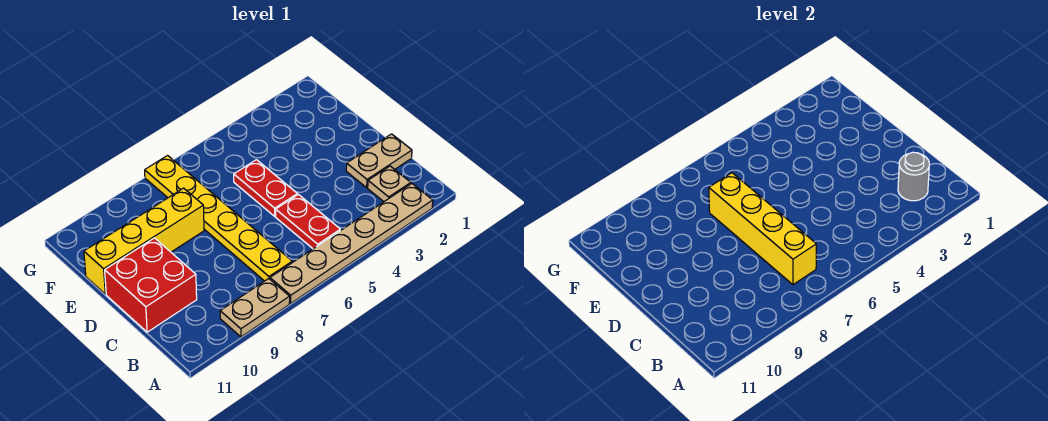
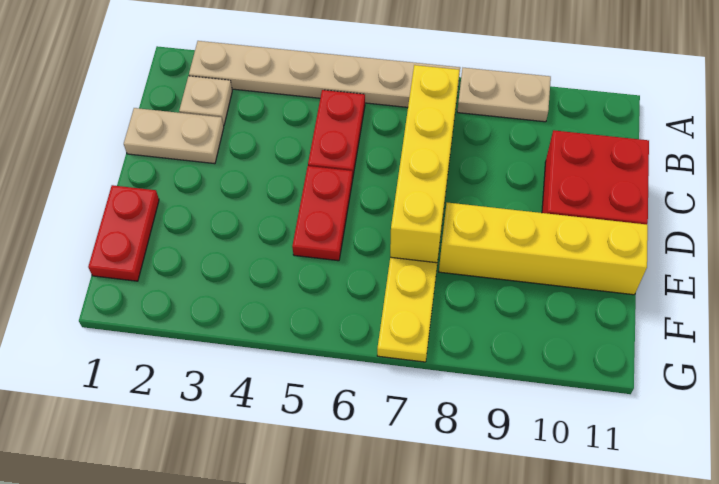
grey 1x1 round brick [898,152,929,201] -> none
none -> red 1x2 plate [88,185,159,281]

